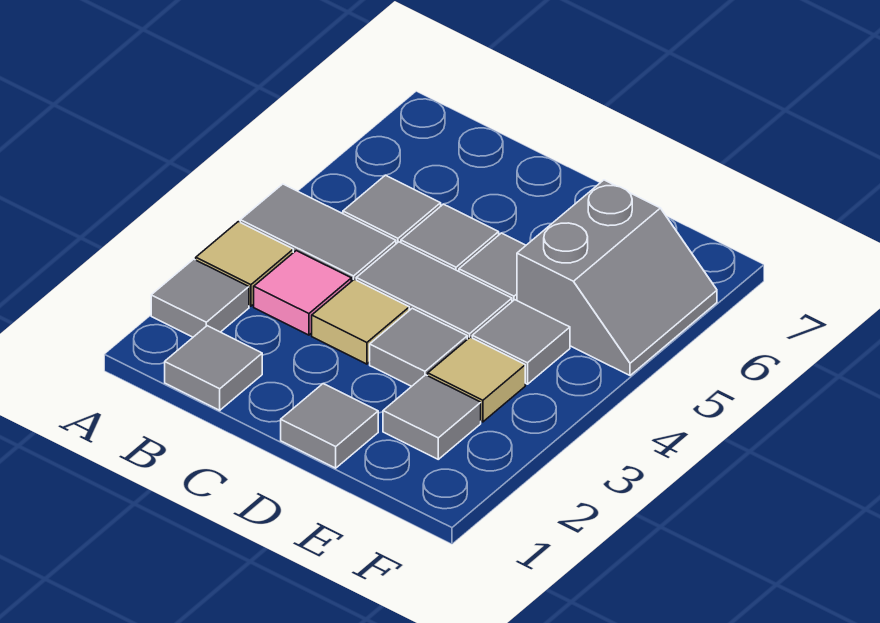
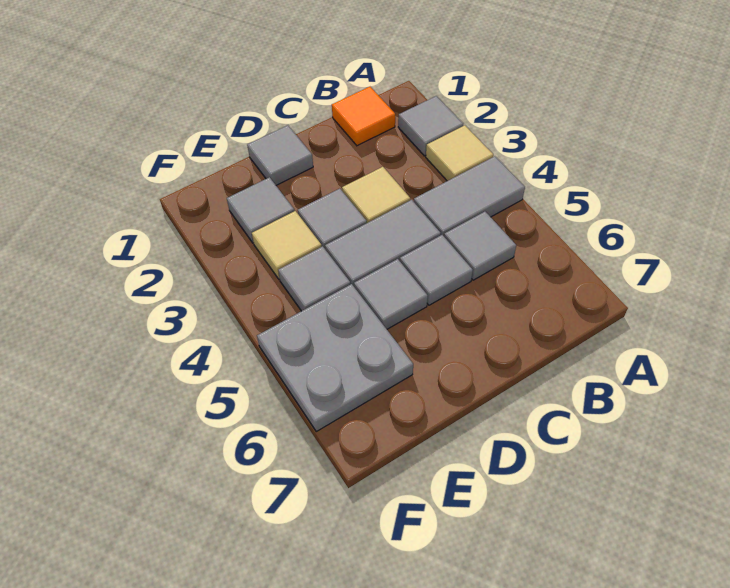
grey 1x1 tile [165,326,262,410] -> orange 1x1 tile [332,87,395,146]
pink 1x1 tile [254,251,351,335] -> none
grey 2x2 slope [517,180,717,375] -> grey 2x2 plate [257,284,413,431]

